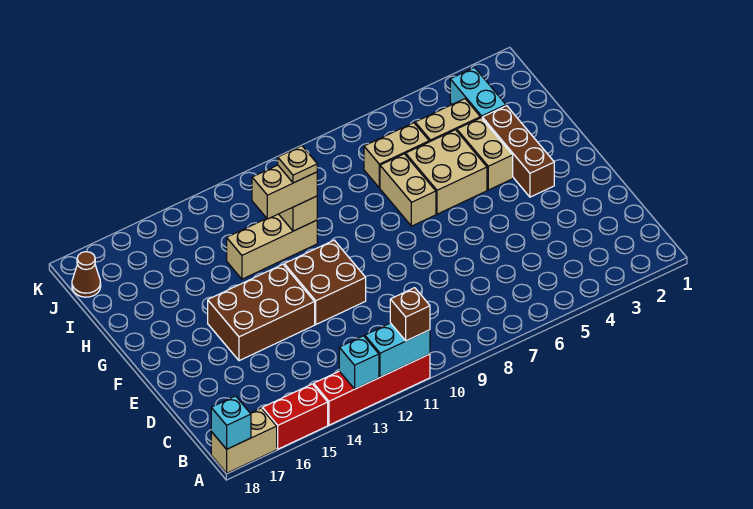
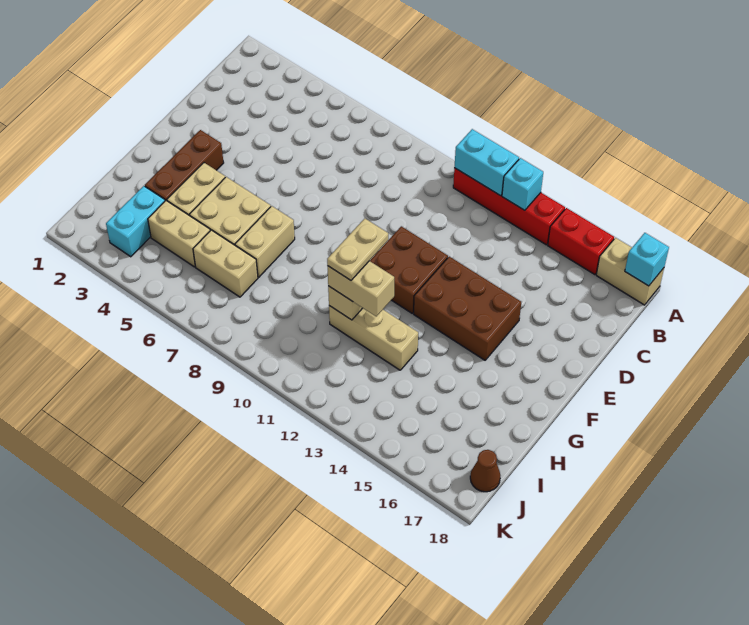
brown 1x1 brick [390,288,430,341] -> none
tan 1x1 plate [278,146,317,183] -> tan 1x2 plate [327,219,388,280]

